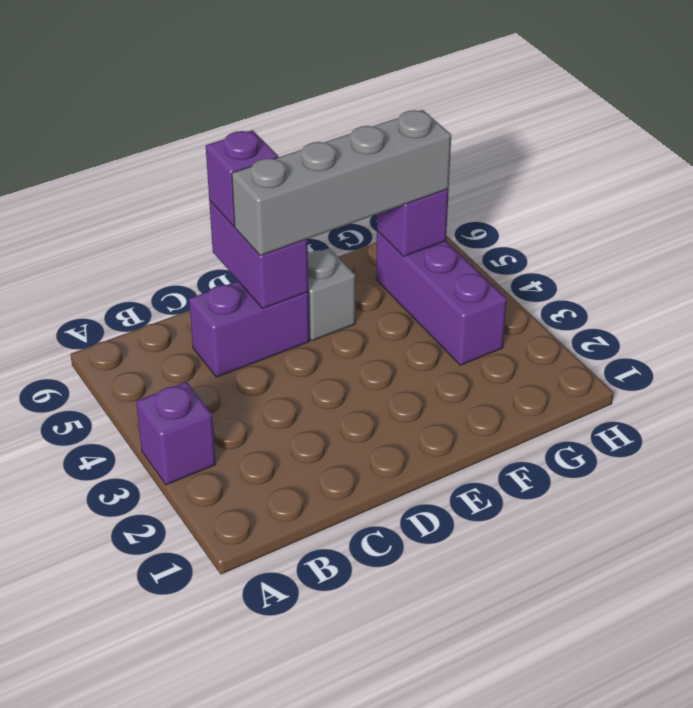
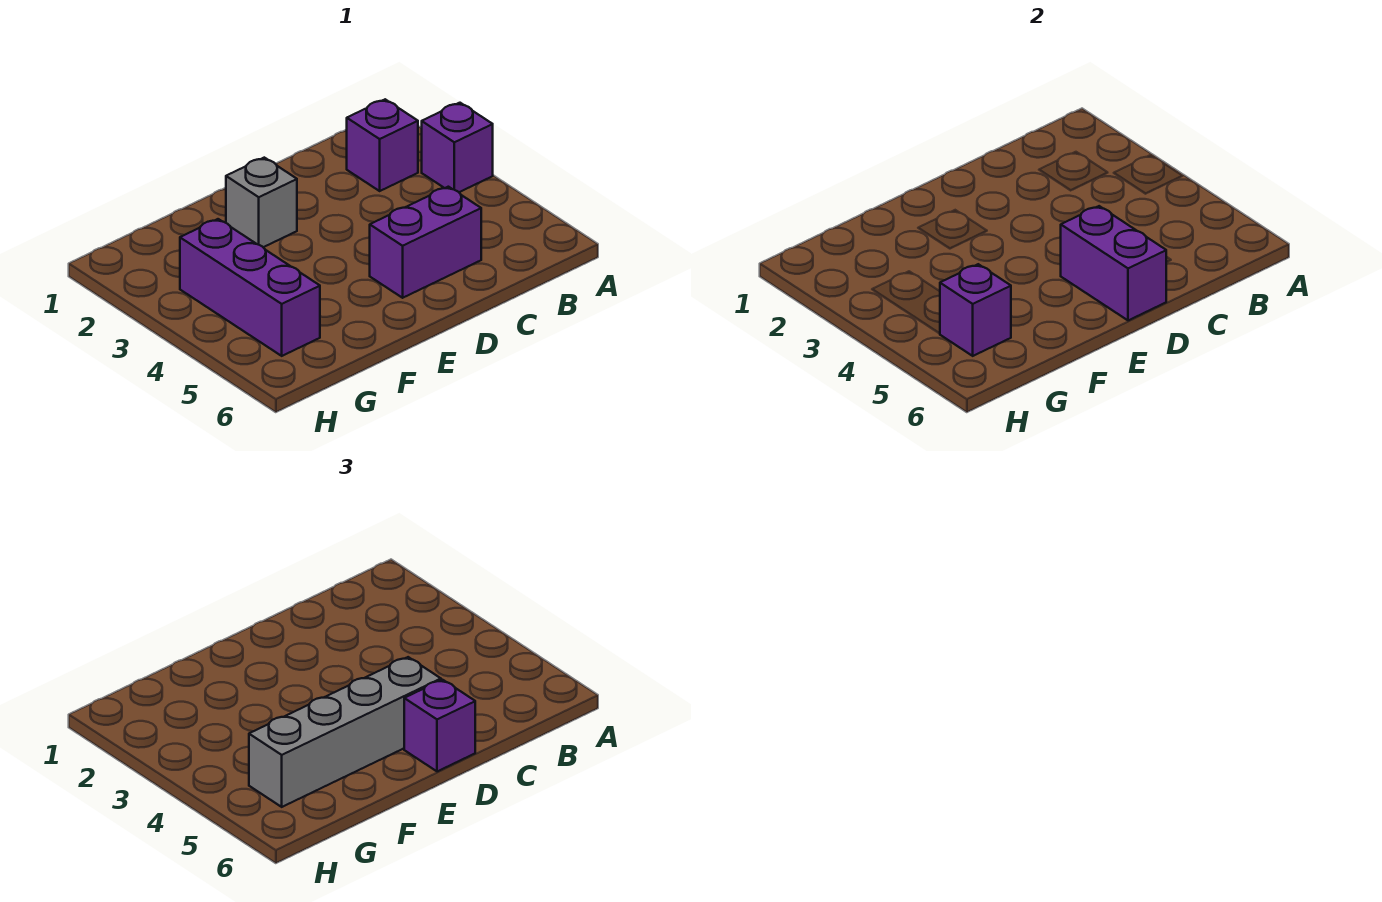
none -> purple 1x1 brick [347,99,418,191]
grey 1x1 brick [308,248,355,341] -> grey 1x1 brick moved to [226,158,297,247]

